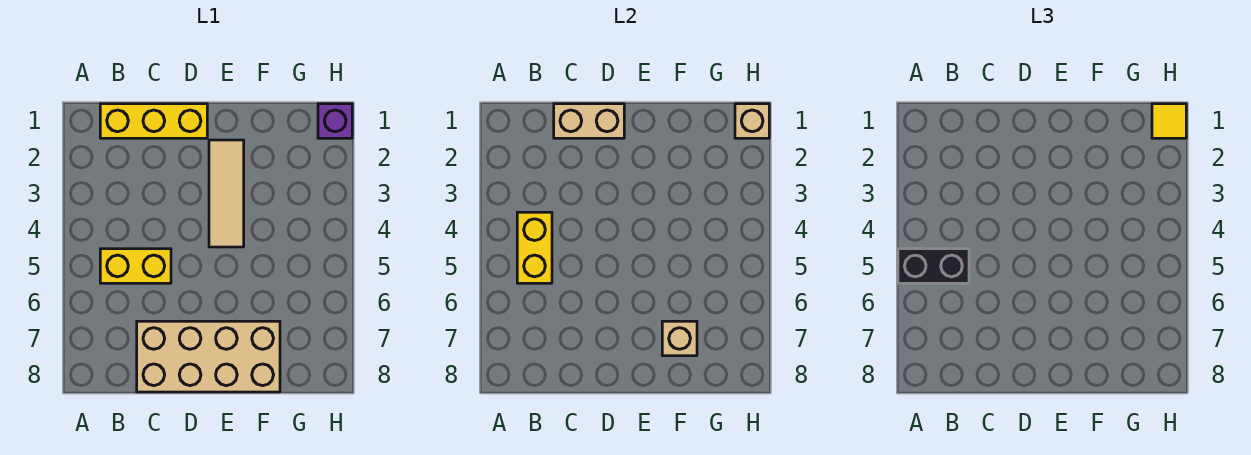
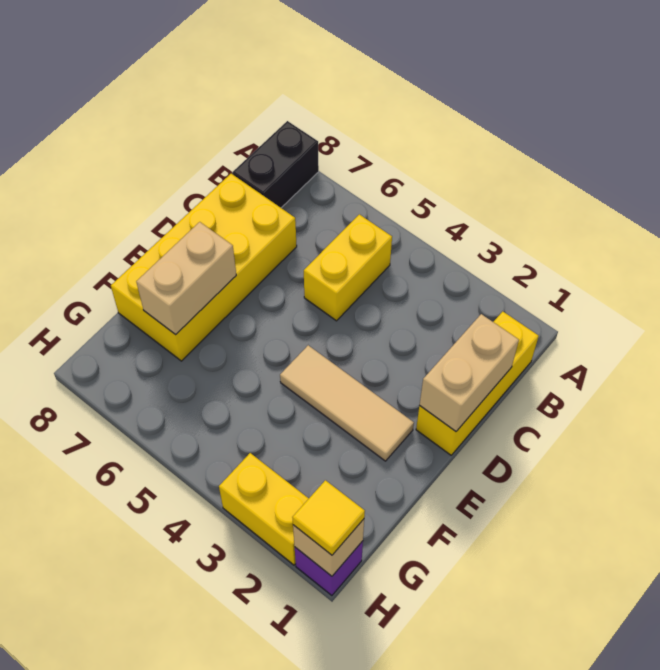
black 1x2 brick [898,249,969,283] -> black 1x2 brick moved to [232,121,319,208]
yellow 1x2 brick [517,212,552,283] -> yellow 1x2 brick moved to [219,453,309,565]
tan 2x4 brick [137,321,280,392] -> yellow 2x4 brick [111,174,297,361]
tan 1x1 brick [662,321,697,356] -> tan 1x2 brick [136,222,236,335]

